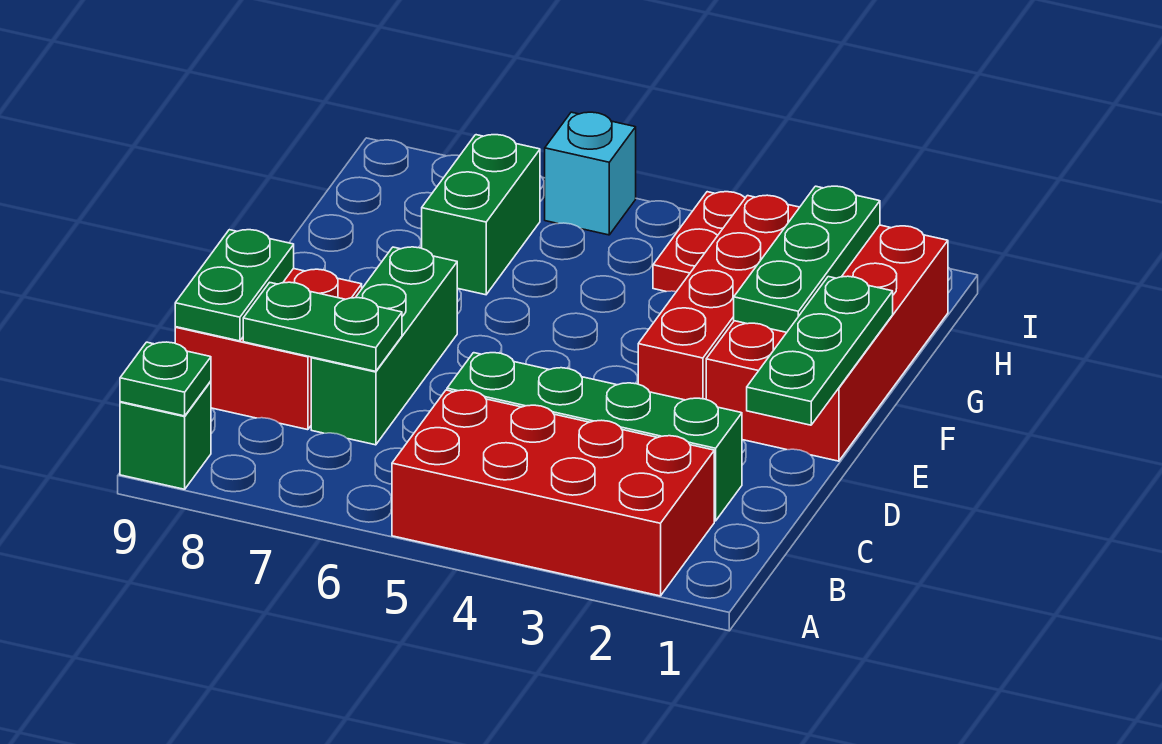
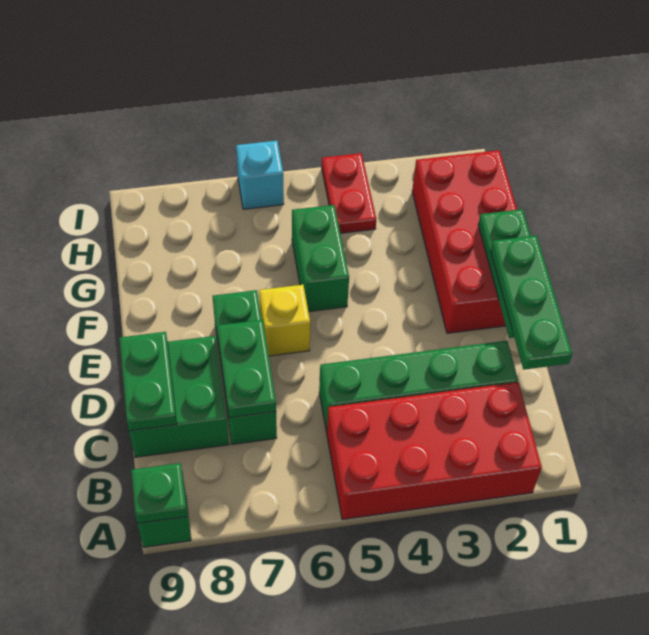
green 1x2 plate [243,282,402,371] -> green 1x2 plate turned to [217,320,276,418]
red 2x2 brick [175,269,362,430] -> green 2x2 brick [129,336,229,457]
red 1x4 brick [638,195,800,400] -> none
none -> yellow 1x1 brick [259,285,310,356]
green 1x3 plate [734,186,880,332] -> green 1x3 plate moved to [491,235,572,370]
green 1x2 brick [422,135,540,295] -> green 1x2 brick moved to [292,205,349,312]

